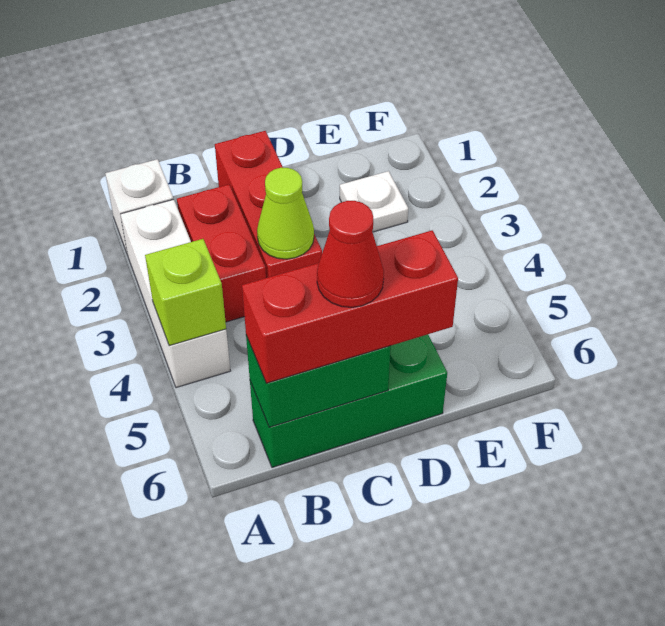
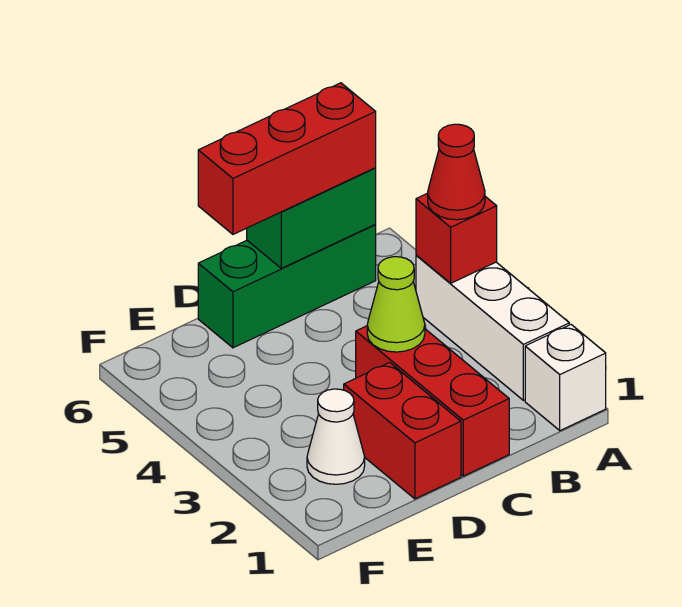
lime 1x1 brick [145,239,226,346] -> red 1x1 brick [416,193,497,283]
red 1x2 brick [177,184,266,322] -> red 1x2 brick moved to [344,363,461,499]
red 1x1 cone [317,201,384,307] -> red 1x1 cone moved to [428,124,485,220]
white 1x1 plate [340,171,408,232] -> white 1x1 cone [307,389,365,484]

